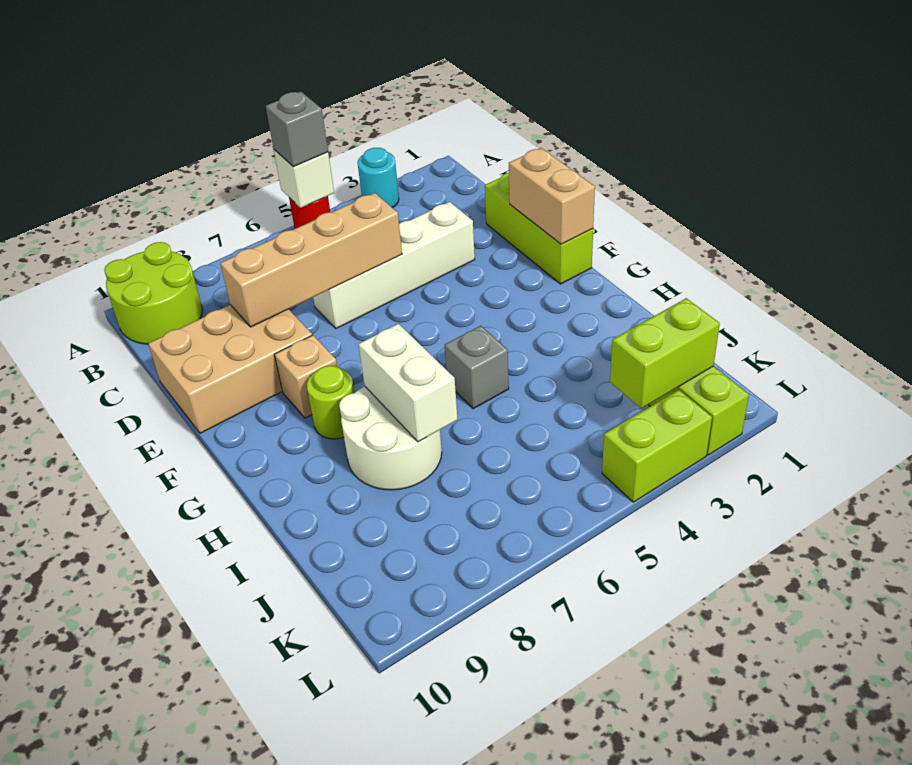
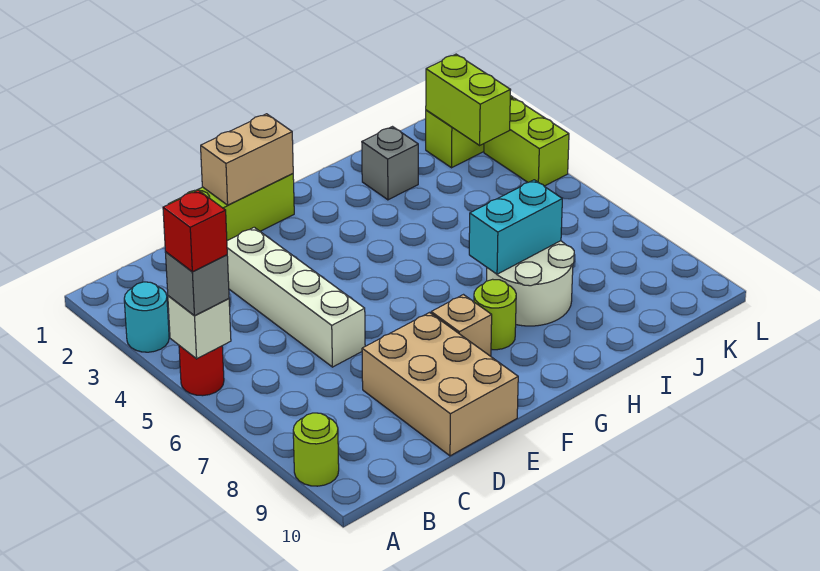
none -> red 1x1 brick [163,190,227,272]
lime 2x2 round brick [104,242,202,344] -> lime 1x1 round brick [293,413,339,486]
tan 1x4 brick [220,193,402,327] -> none
grey 1x1 brick [445,326,509,409] -> grey 1x1 brick moved to [362,127,418,200]
white 1x2 brick [359,324,458,442] -> cyan 1x2 brick [469,180,562,274]

